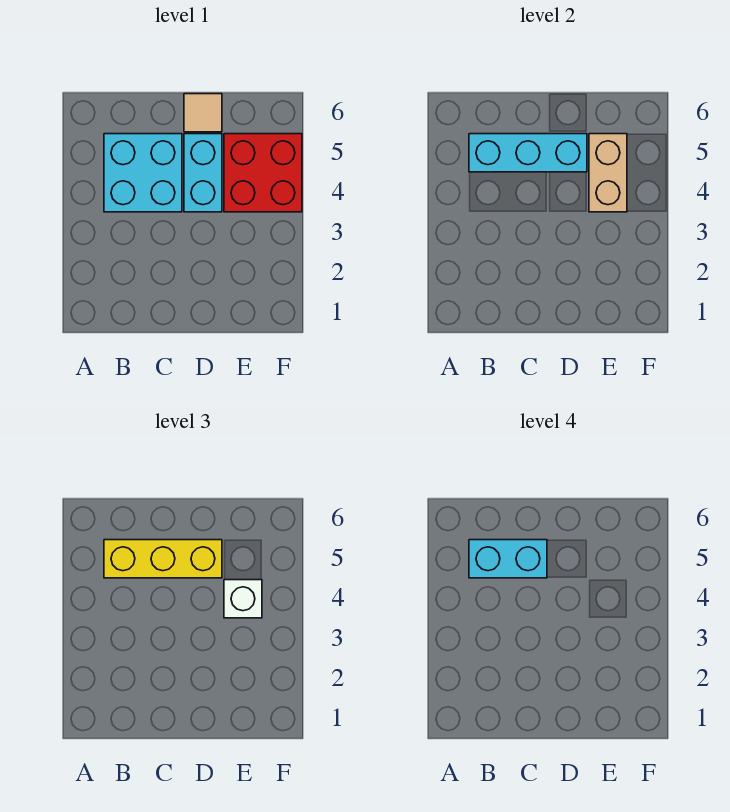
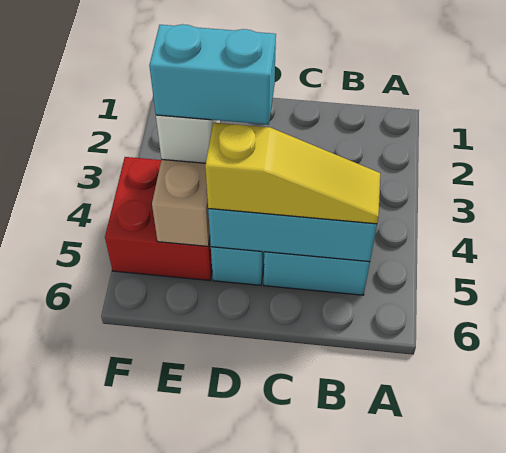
yellow 1x3 brick [104,540,222,578] -> yellow 1x3 slope [205,123,380,224]
cyan 1x2 brick [469,540,547,578] -> cyan 1x2 brick moved to [149,24,276,125]
tan 1x1 tile [184,94,222,132] -> none

